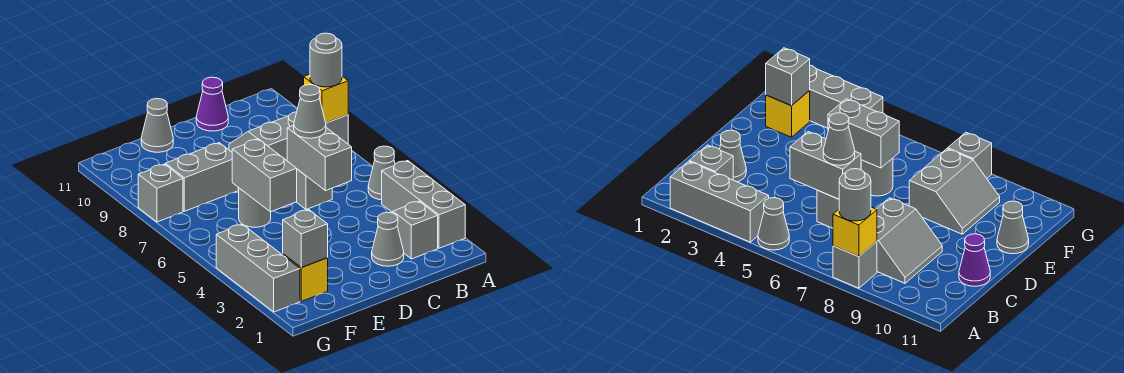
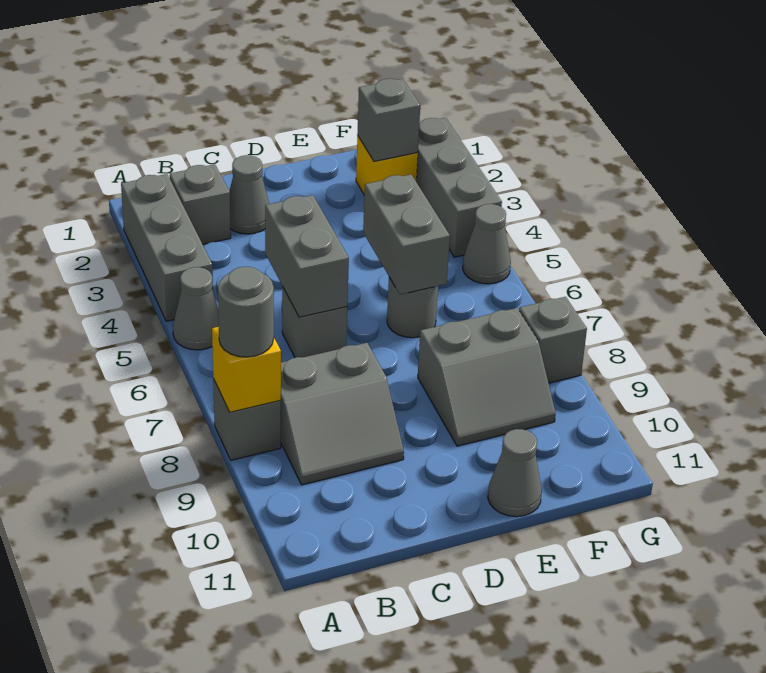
grey 1x1 cone [294,85,326,138] -> grey 1x1 cone moved to [463,204,511,284]
purple 1x1 cone [196,77,228,131] -> none

